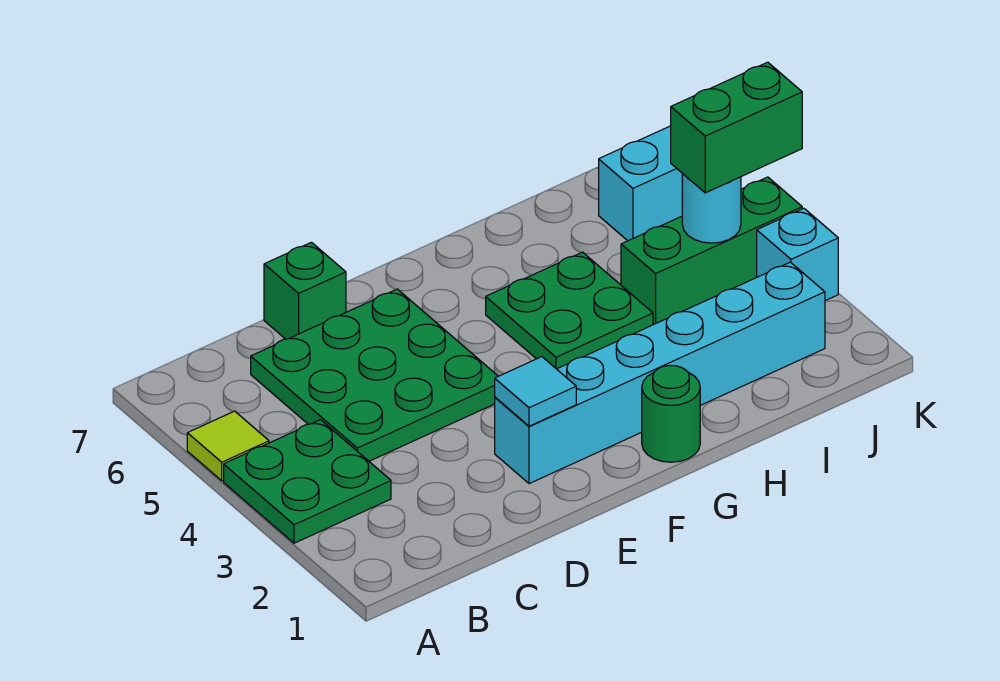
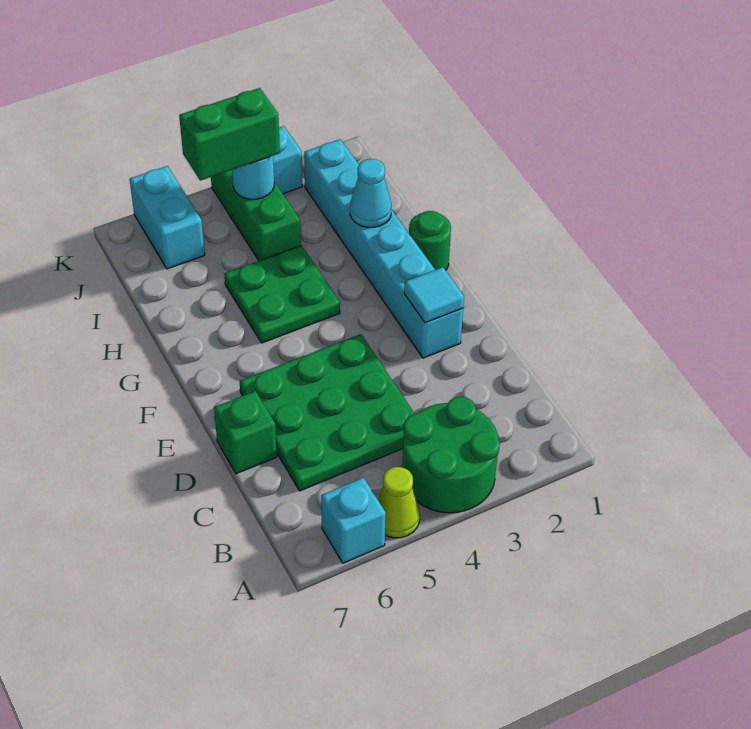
green 2x2 plate [224,420,391,543] -> green 2x2 round brick [402,397,500,513]
lime 1x1 tile [187,411,269,481] -> lime 1x1 cone [378,467,420,538]
none -> cyan 1x1 brick [321,478,386,563]
none -> cyan 1x1 cone [350,159,391,227]
green 1x2 brick [671,62,802,193] -> green 1x2 brick turned to [179,88,280,181]

